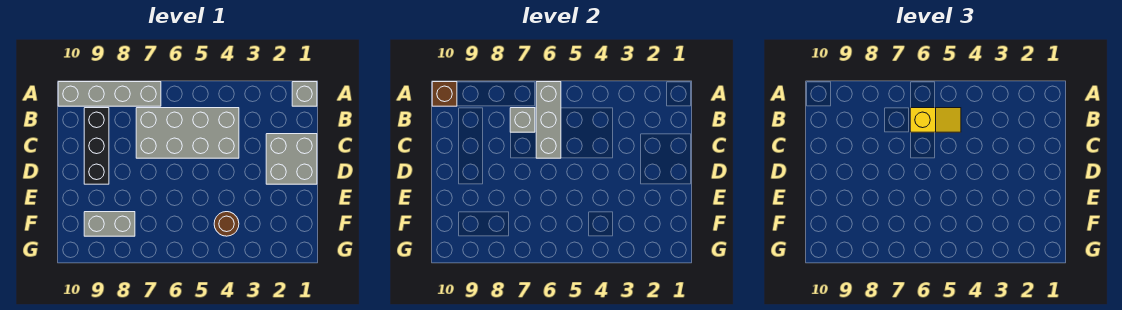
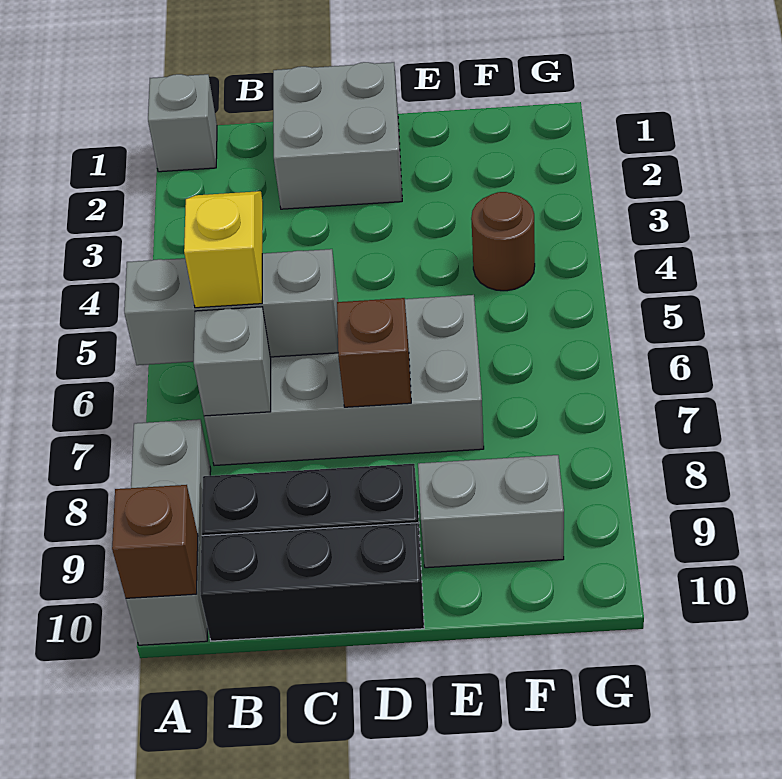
grey 1x4 brick [58,82,161,106] -> grey 1x3 brick [126,419,211,645]
grey 2x4 brick [136,108,239,158] -> grey 2x4 brick turned to [204,295,484,466]
none -> black 1x3 brick [200,523,424,641]
none -> brown 1x1 brick [337,298,411,407]
grey 1x2 brick [84,212,135,236] -> grey 1x2 brick turned to [418,455,564,568]

